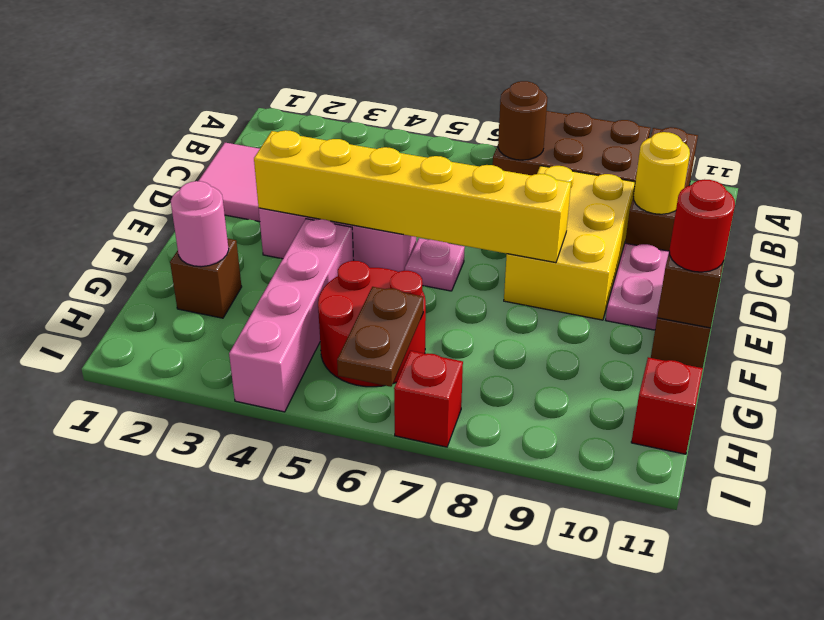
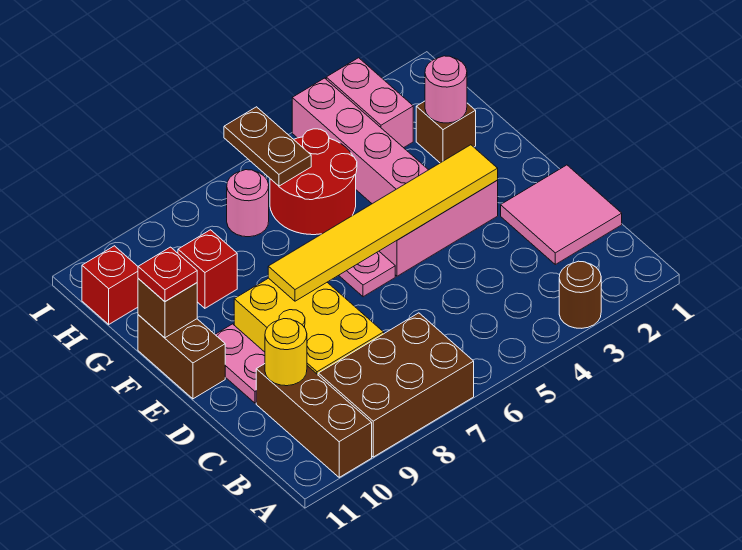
brown 1x1 round brick [498,81,547,160] -> brown 1x1 round brick moved to [559,261,601,328]
yellow 1x6 brick [254,130,571,263] -> yellow 1x6 tile [268,145,498,301]
red 1x1 round brick [670,179,735,272] -> red 1x1 plate [138,247,197,301]
none -> pink 1x2 brick [326,58,413,148]
none -> pink 1x1 round brick [227,170,269,237]
red 1x1 brick [394,351,463,447] -> red 1x1 brick moved to [178,230,237,308]

